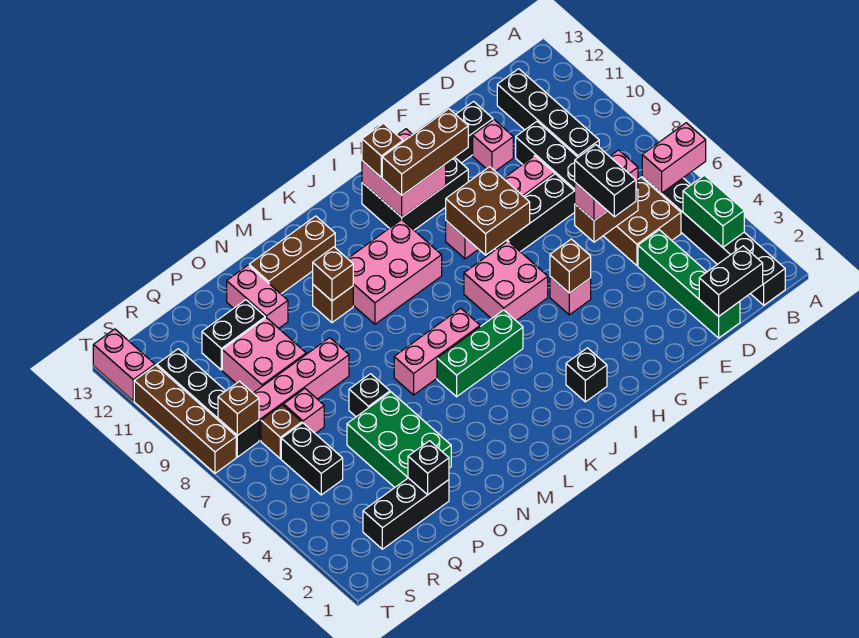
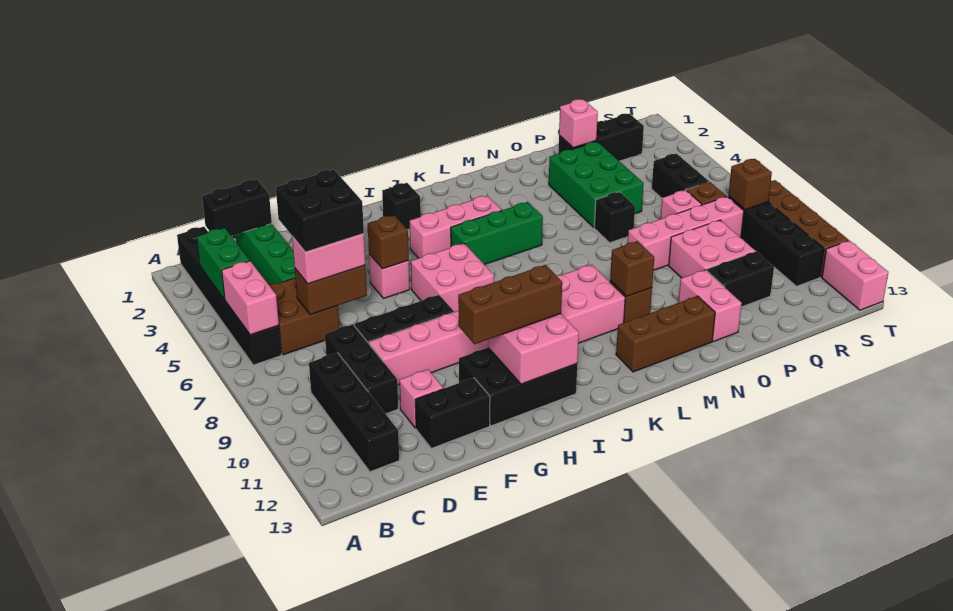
pink 1x2 brick [642,123,706,193] -> pink 1x2 brick turned to [222,261,279,335]
black 1x2 brick [575,145,636,217] -> black 2x2 brick [276,170,364,252]
brown 2x2 brick [446,167,530,255] -> none
brown 1x1 brick [362,123,403,177] -> none
pink 1x3 brick [394,308,480,395] -> pink 1x3 brick moved to [410,196,501,258]
black 1x1 brick [408,441,449,495] -> pink 1x1 brick [559,99,598,148]

